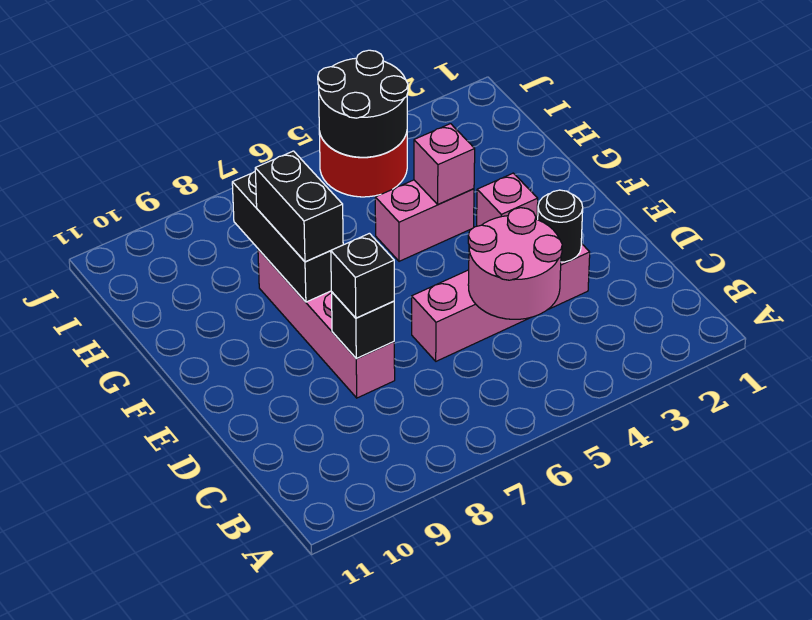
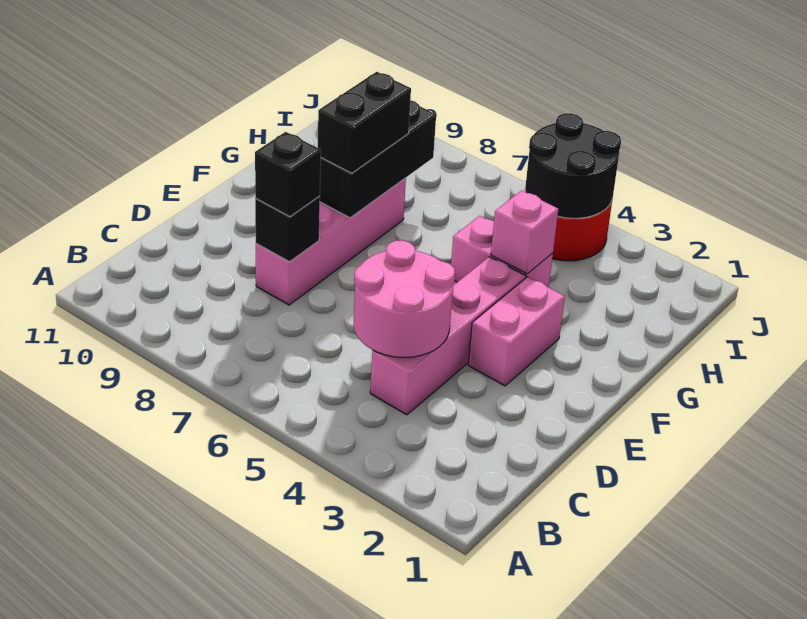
pink 1x4 brick [412,243,590,361] -> pink 1x4 brick turned to [370,257,526,415]
black 1x1 round brick [538,190,583,262] -> none
pink 1x1 brick [477,173,538,226] -> pink 1x2 brick [468,277,565,386]

